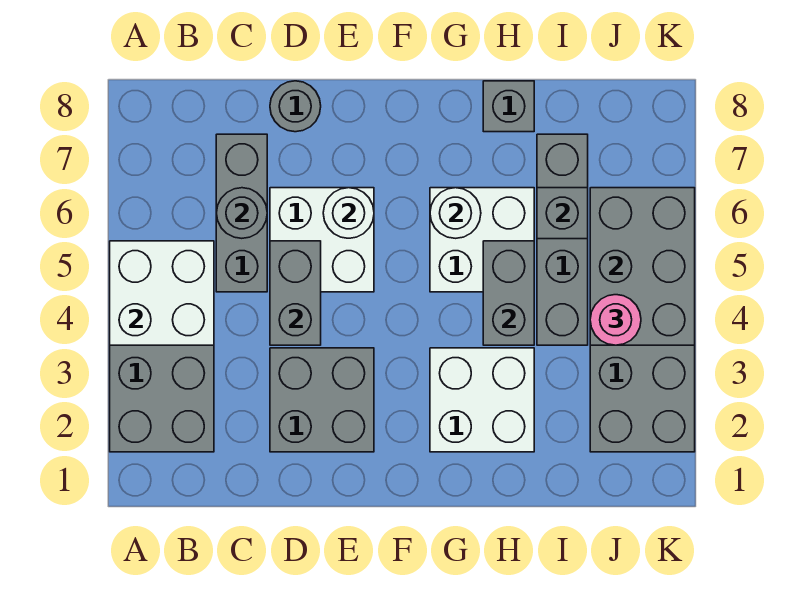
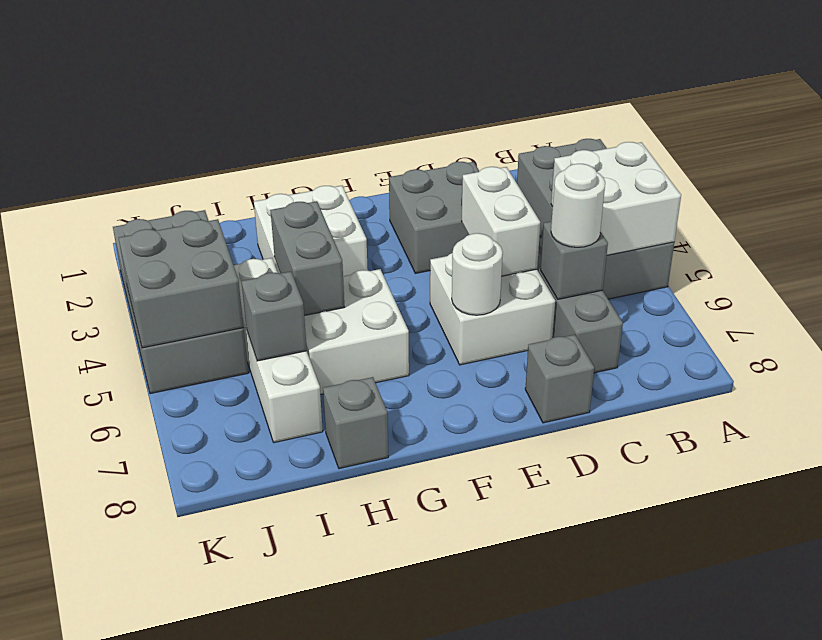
grey 1x1 round brick [216,188,267,238] -> grey 1x1 brick [540,221,608,299]
grey 1x2 brick [270,241,321,345] -> white 1x2 brick [462,167,540,276]
grey 1x1 round brick [270,81,321,132] -> grey 1x1 brick [525,335,594,423]
white 1x1 round brick [430,188,481,238] -> white 1x1 round brick moved to [551,164,605,247]
grey 1x4 brick [537,134,588,345] -> white 1x4 brick [234,258,323,443]
grey 2x3 brick [590,188,695,345] -> grey 2x2 brick [119,219,244,348]
pink 1x1 round brick [590,295,641,345] -> none

